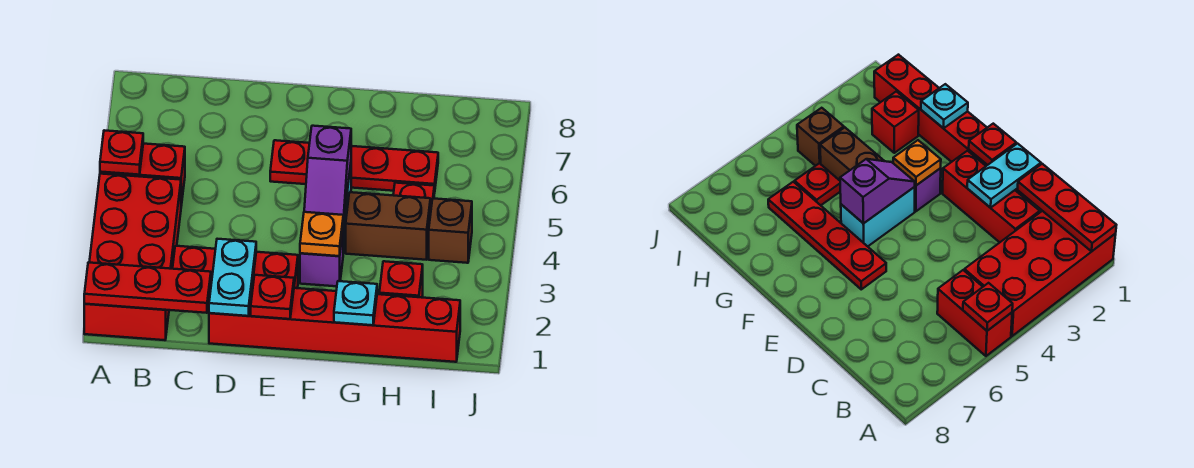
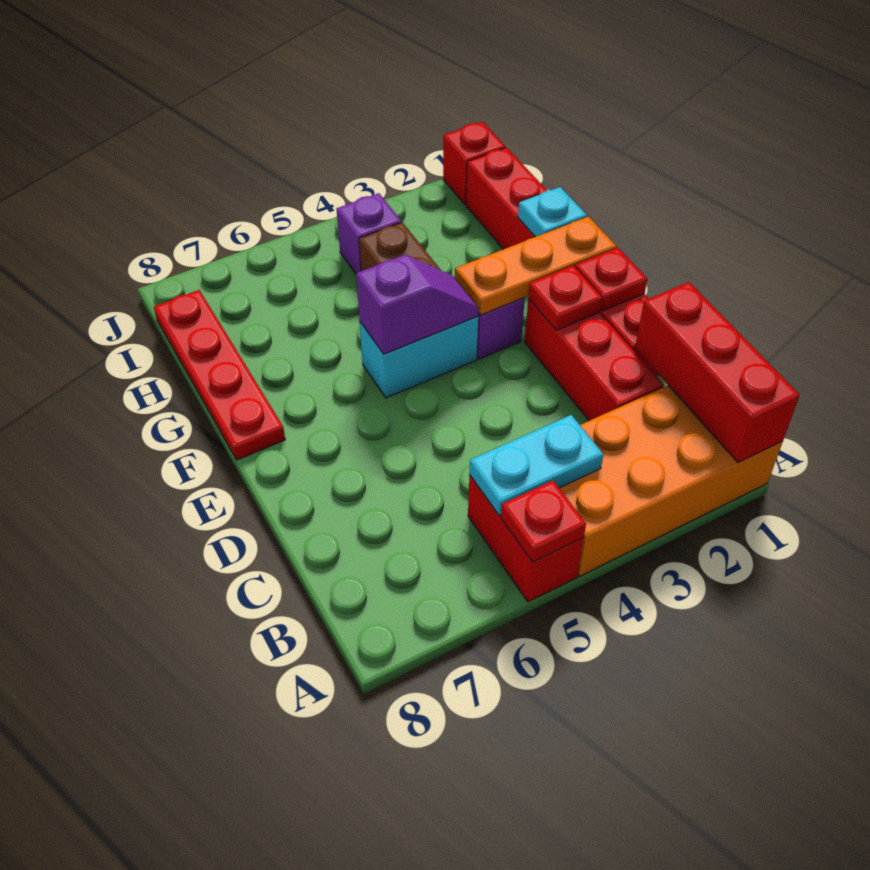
red 2x4 brick [84,174,181,340] -> orange 2x4 brick [559,385,783,576]
red 1x3 plate [84,262,211,313] -> red 1x3 brick [635,282,800,463]
cyan 1x2 plate [209,239,256,316] -> cyan 1x2 plate moved to [469,415,603,516]
red 1x4 plate [270,140,438,193] -> red 1x4 plate moved to [154,290,285,460]
orange 1x1 plate [300,212,343,256] -> orange 1x3 plate [455,217,616,315]
red 1x1 brick [379,261,423,298] -> red 1x1 brick moved to [443,122,506,205]
red 1x1 plate [393,183,434,215] -> red 1x1 plate moved to [528,266,602,330]
brown 1x1 brick [429,198,472,263] -> purple 1x1 brick [337,193,401,274]

